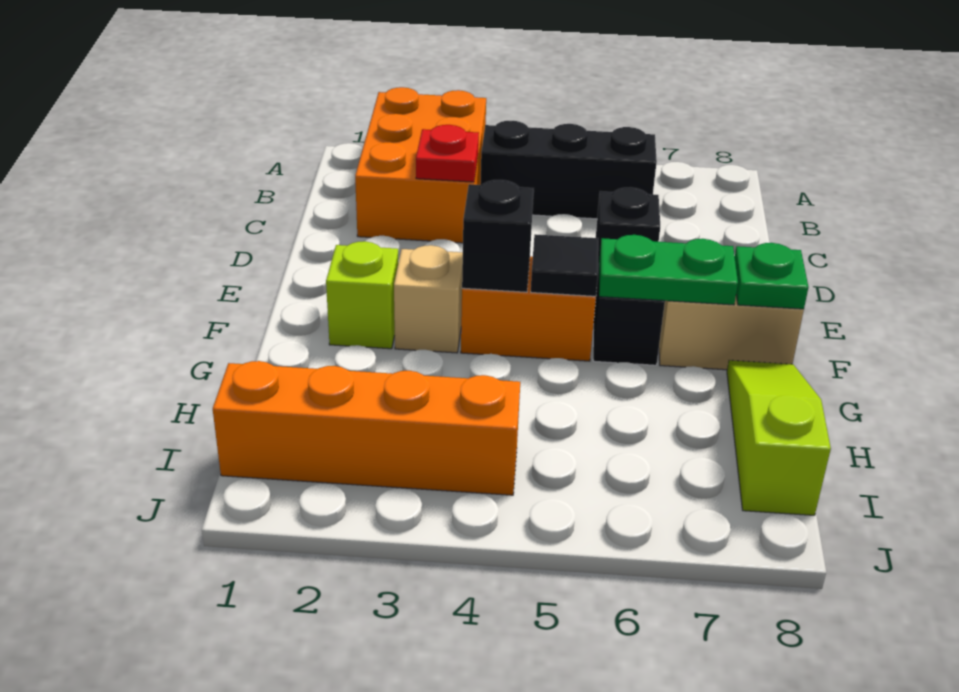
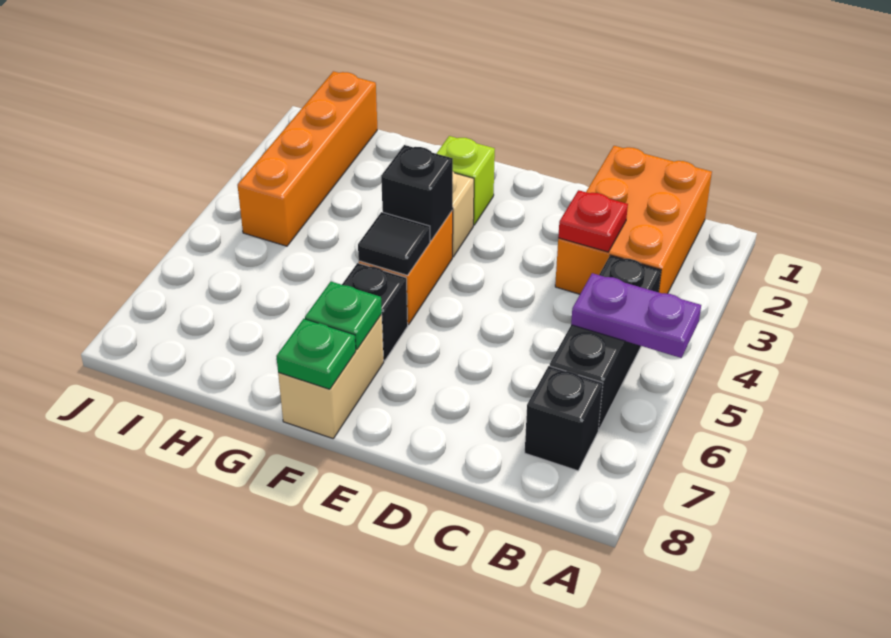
orange 2x3 brick [355,87,486,243] -> orange 2x3 brick turned to [555,146,712,294]
none -> purple 1x2 plate [571,273,701,358]
black 1x1 brick [596,187,660,281] -> black 1x1 brick moved to [525,366,603,471]
green 1x2 plate [599,235,738,305] -> green 1x1 plate [305,282,382,349]
lime 1x3 slope [727,360,831,515] -> none

